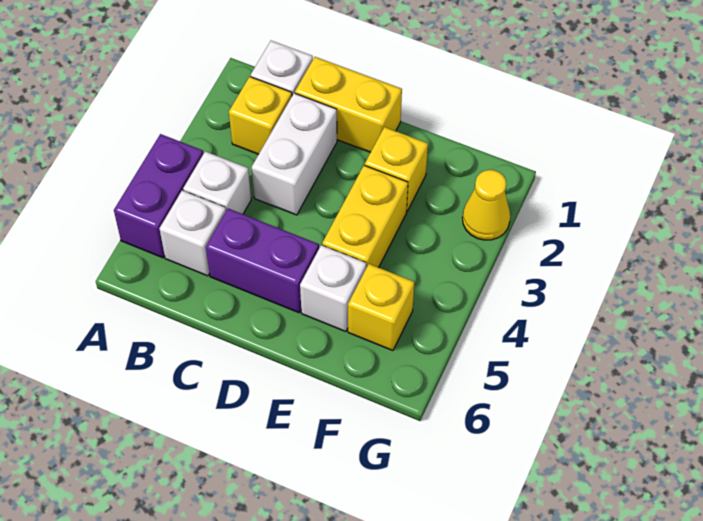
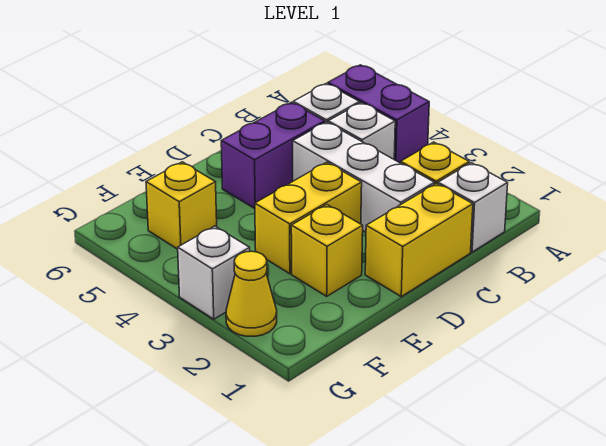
white 1x2 brick [252,93,337,215] -> white 1x3 brick [293,122,435,232]
yellow 1x2 brick [322,165,408,268] -> yellow 1x2 brick turned to [255,162,362,274]
white 1x1 brick [300,245,366,332] -> white 1x1 brick moved to [178,226,250,319]

